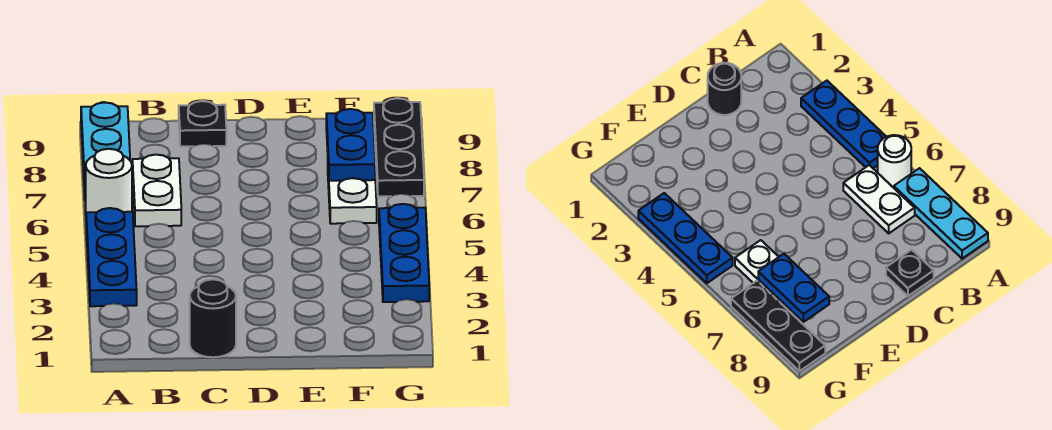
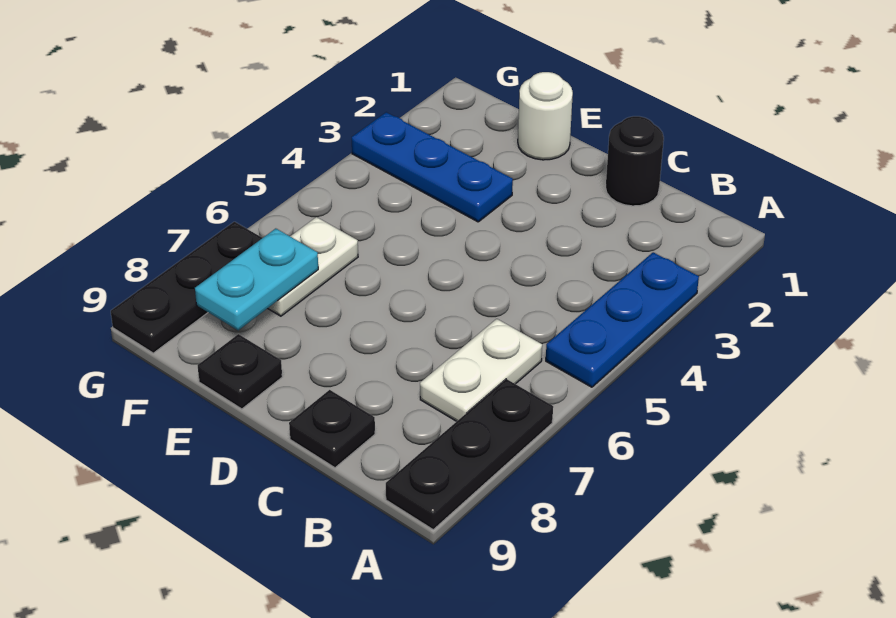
white 1x1 round brick [86,149,132,213] -> white 1x1 round brick moved to [518,72,573,160]
cyan 1x3 plate [81,102,130,201] -> black 1x3 plate [386,379,553,530]
none -> black 1x1 plate [198,334,282,409]
blue 1x2 plate [326,109,375,181] -> cyan 1x2 plate [195,229,318,330]
blue 1x3 plate [379,204,429,302] -> blue 1x3 plate turned to [352,112,513,222]

